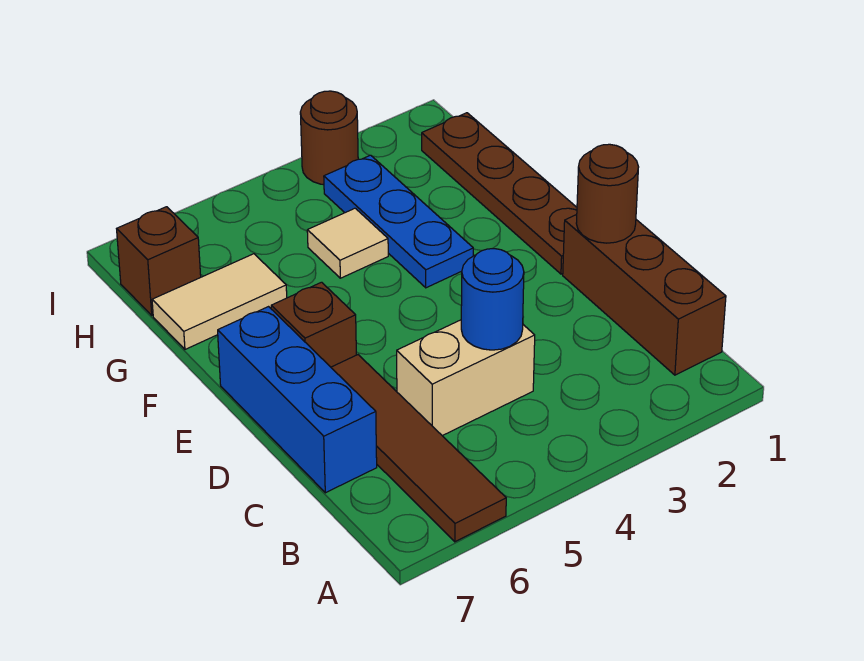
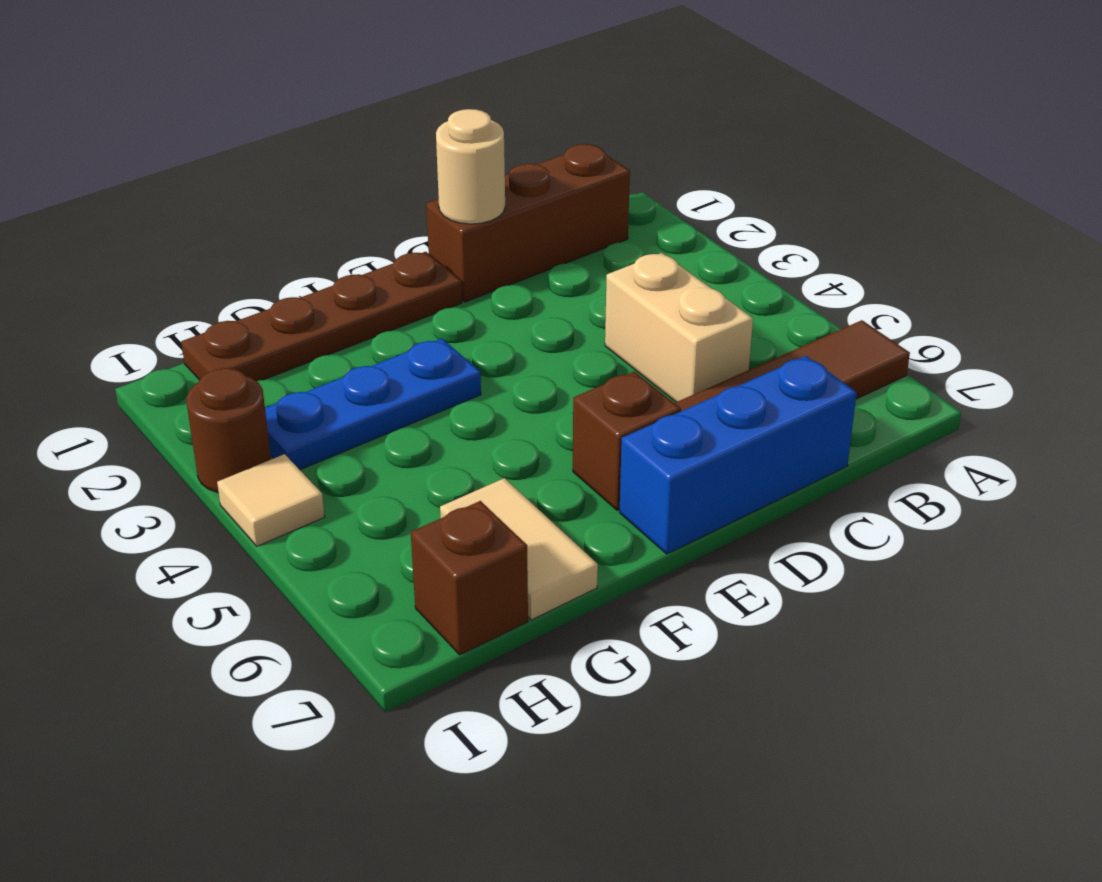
blue 1x1 round brick [461,249,524,350] -> none
brown 1x1 round brick [576,144,638,243] -> tan 1x1 round brick [436,109,505,224]
tan 1x1 tile [307,208,388,278] -> tan 1x1 tile moved to [217,454,325,546]

